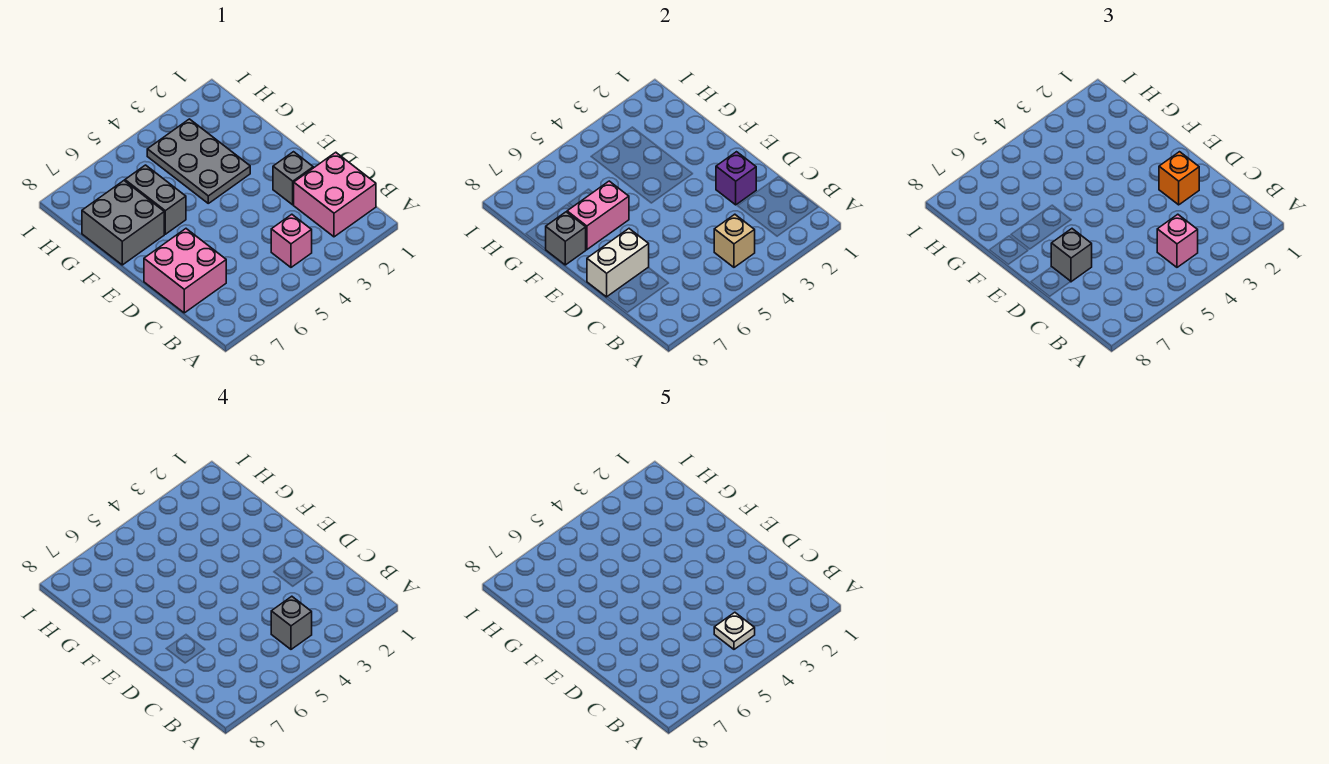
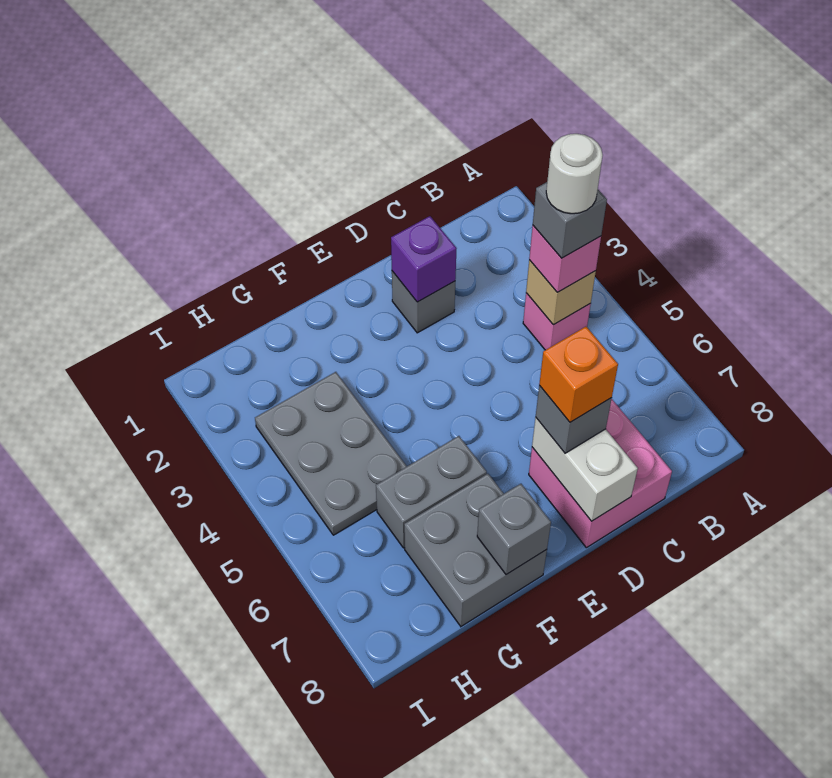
pink 2x2 brick [294,152,376,237] -> none
white 1x1 plate [714,612,755,649] -> white 1x1 round brick [546,134,603,214]
orange 1x1 brick [1159,152,1199,205] -> orange 1x1 brick moved to [539,327,618,422]
grey 2x3 plate [147,119,250,203] -> grey 2x3 plate turned to [255,372,407,535]
pink 1x2 brick [567,181,629,250] -> none

